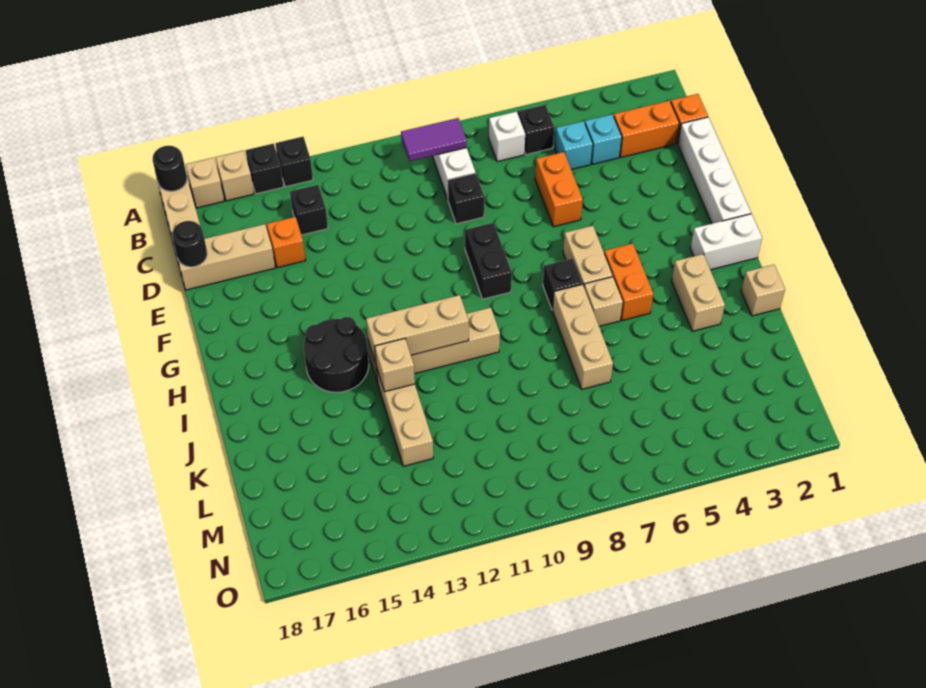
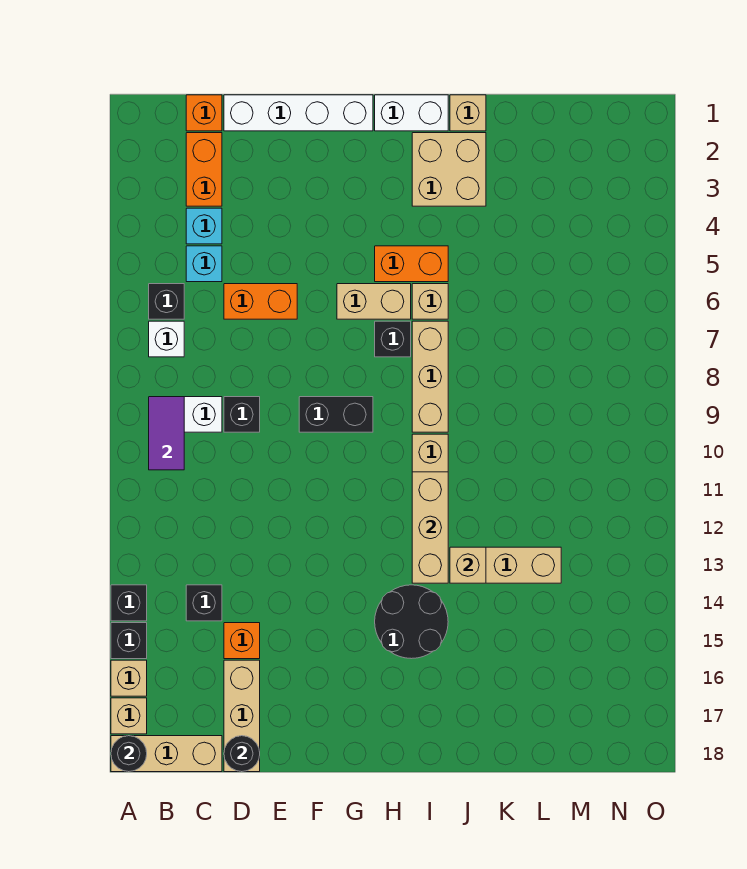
white 1x2 brick [690,214,762,270] -> white 1x2 brick turned to [375,95,448,131]
tan 1x2 brick [672,254,725,331] -> tan 2x2 brick [412,133,486,206]
tan 1x3 brick [552,284,613,389] -> tan 1x3 brick turned to [412,321,448,432]

